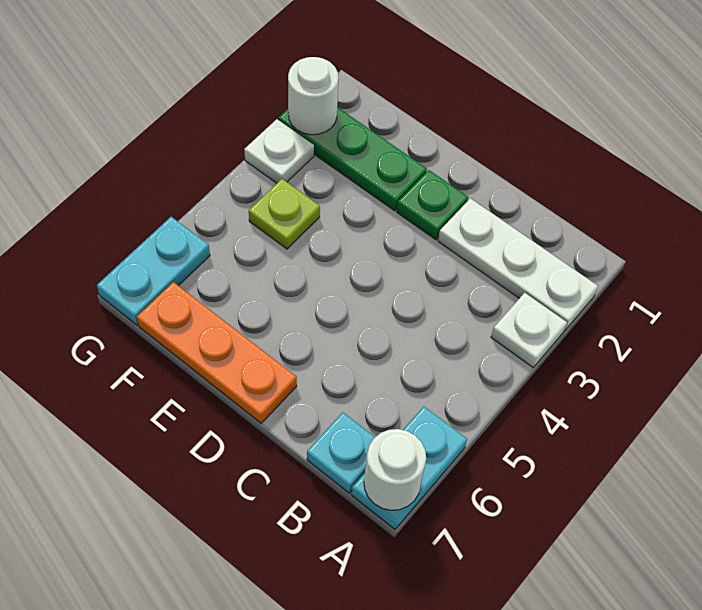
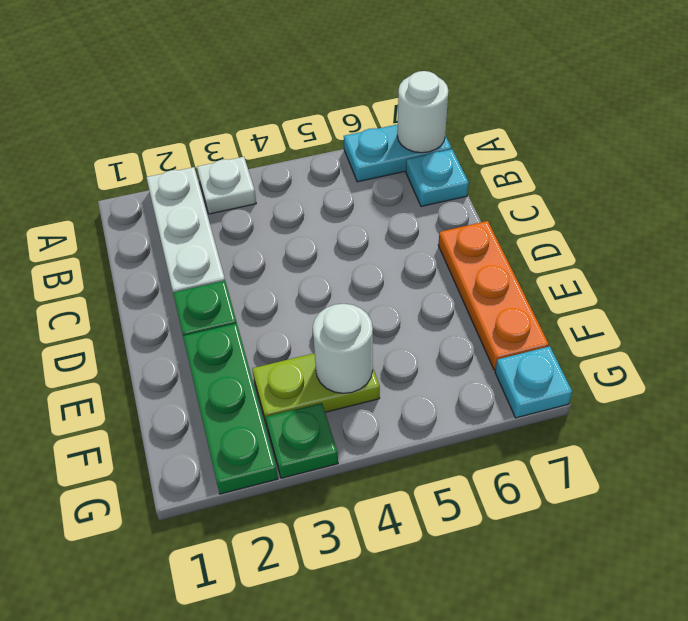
lime 1x1 plate [249,179,320,249] -> lime 1x2 plate [252,353,380,425]
white 1x1 round brick [288,57,339,135] -> white 1x1 round brick moved to [313,304,373,393]
white 1x1 plate [244,119,314,183] -> green 1x1 plate [266,403,338,478]
cyan 1x2 plate [97,217,210,325] -> cyan 1x1 plate [495,346,572,418]

